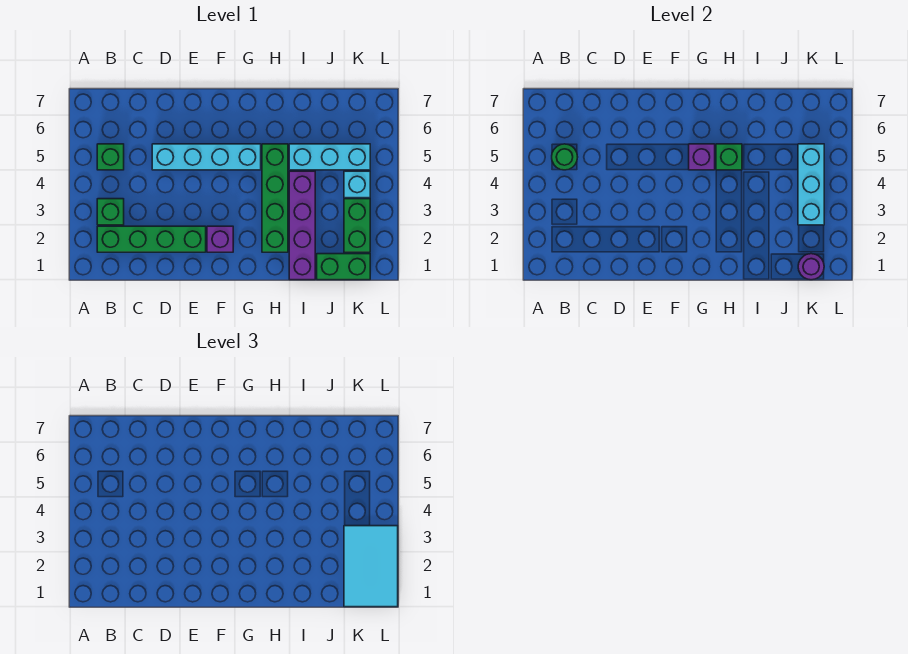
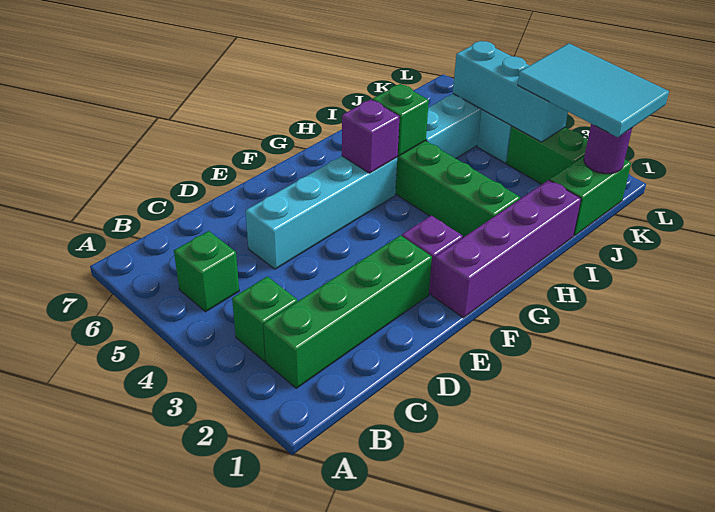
green 1x1 round brick [552,144,578,170] -> none
purple 1x4 brick [289,171,315,280] -> purple 1x4 brick turned to [432,180,581,318]

